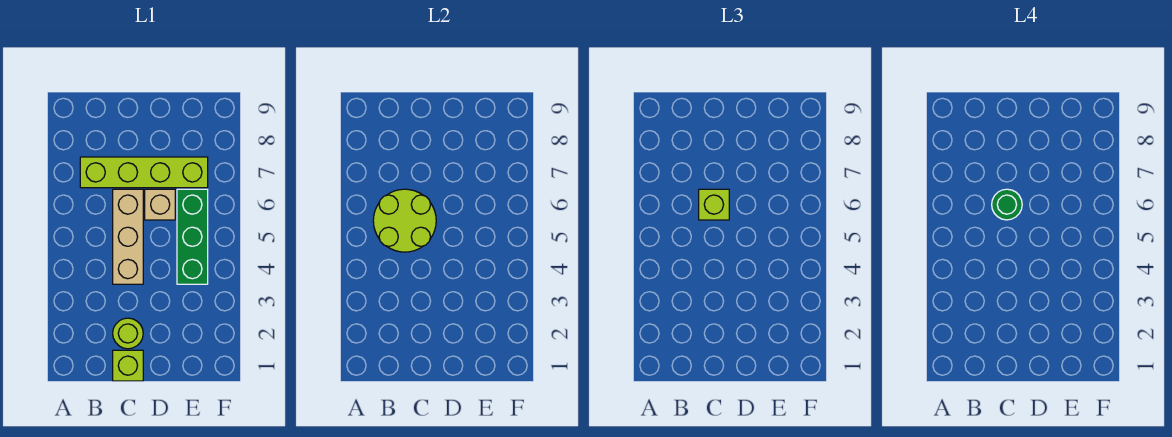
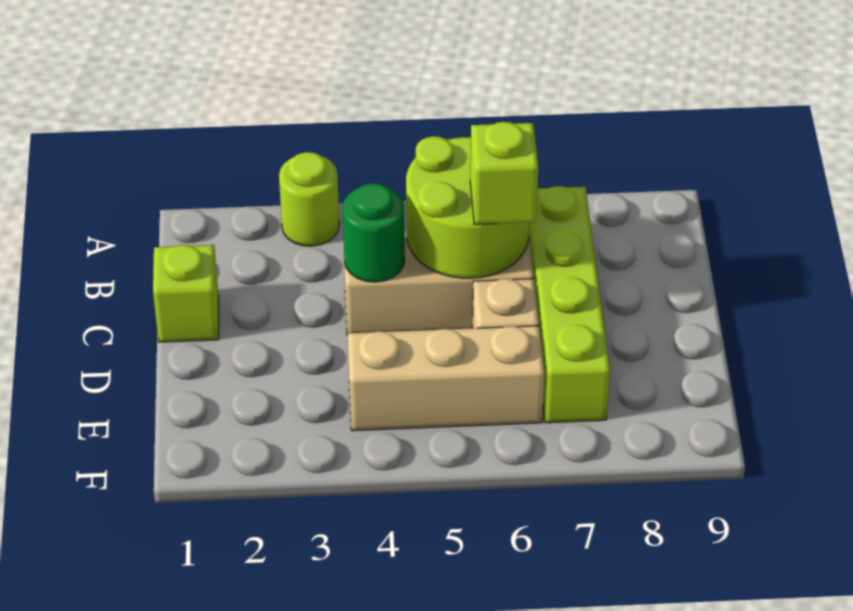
lime 1x1 round brick [113,318,143,349] -> lime 1x1 round brick moved to [279,152,339,246]
green 1x1 round brick [992,189,1022,220] -> green 1x1 round brick moved to [343,183,405,282]
green 1x3 brick [177,189,208,284] -> tan 1x3 brick [348,326,544,431]

